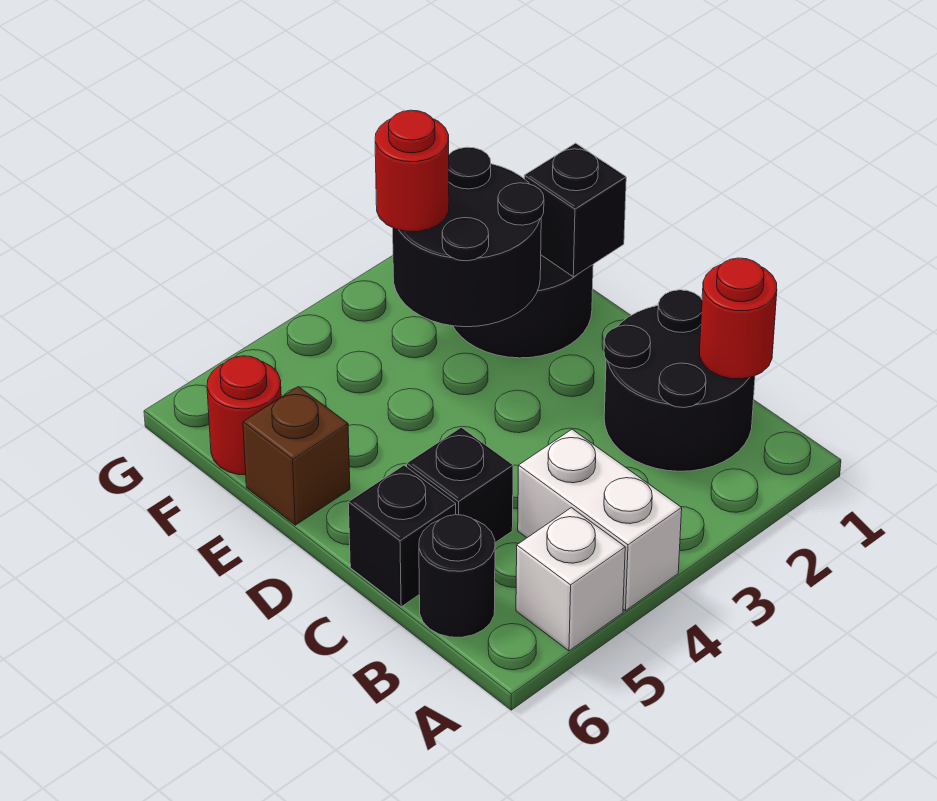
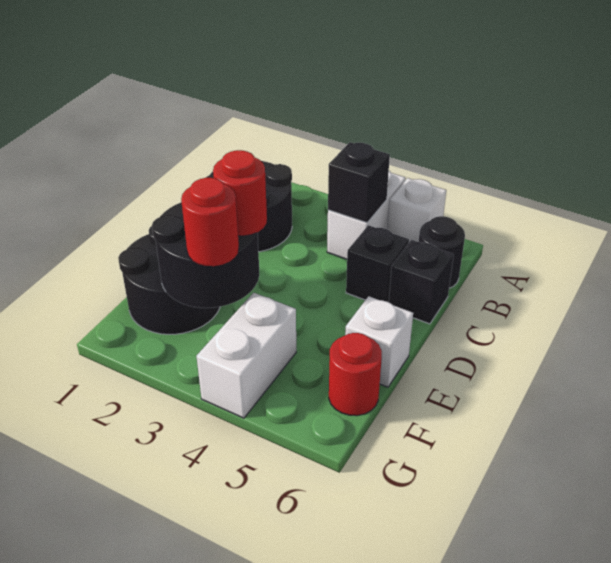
red 1x1 round brick [700,258,777,379] -> red 1x1 round brick moved to [213,150,267,236]
black 1x1 brick [524,143,626,277] -> black 1x1 brick moved to [328,142,390,223]
brown 1x1 brick [243,387,350,525] -> white 1x1 brick [345,296,413,387]
none -> white 1x2 brick [196,293,296,418]

